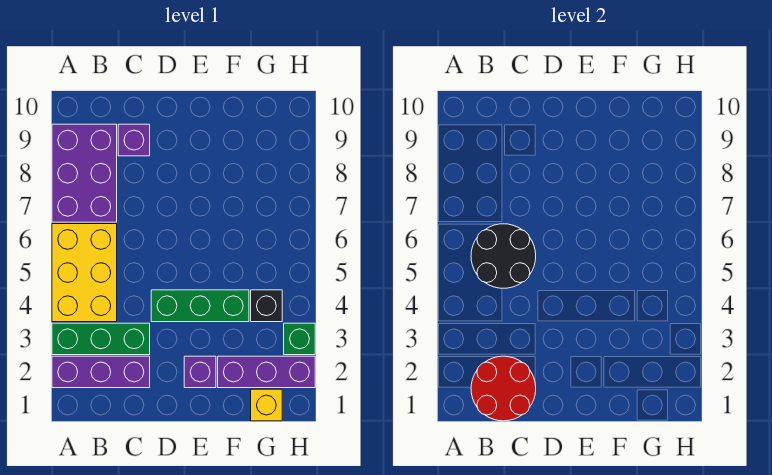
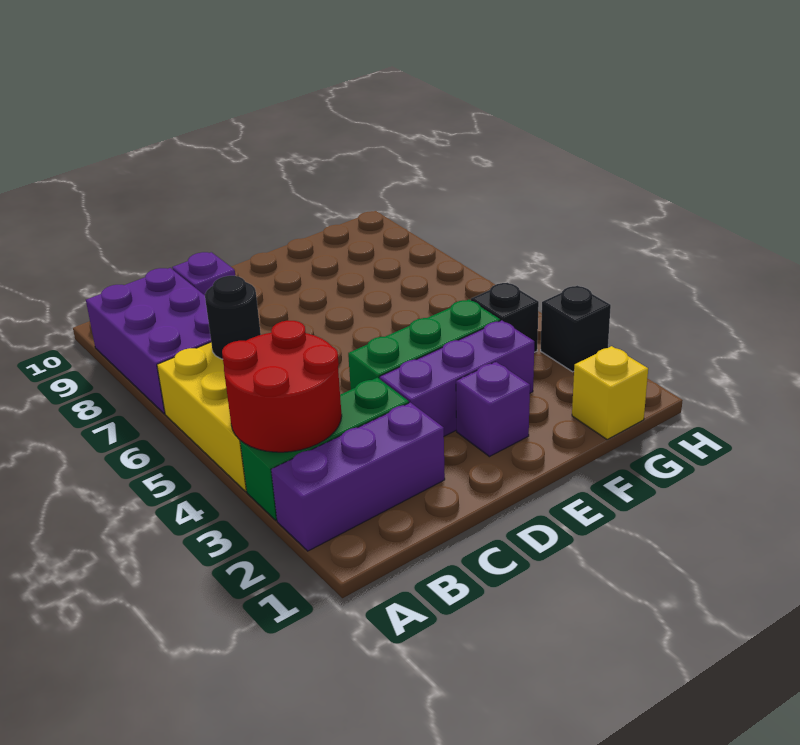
red 2x2 round brick [471,356,536,421] -> red 2x2 round brick moved to [222,321,342,452]
black 2x2 round brick [471,224,536,288] -> black 1x1 round brick [205,276,261,359]
purple 1x3 brick [218,356,315,388] -> purple 1x3 brick moved to [380,320,534,436]
green 1x1 brick [284,323,315,355] -> black 1x1 brick [541,286,611,372]

